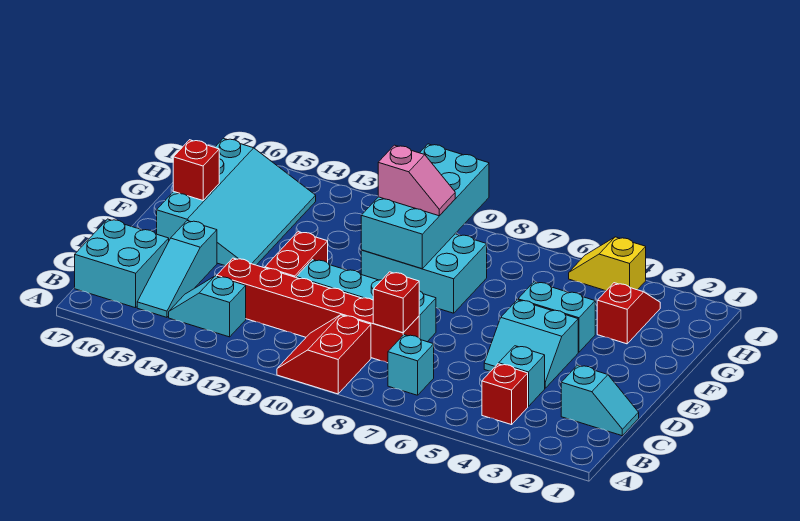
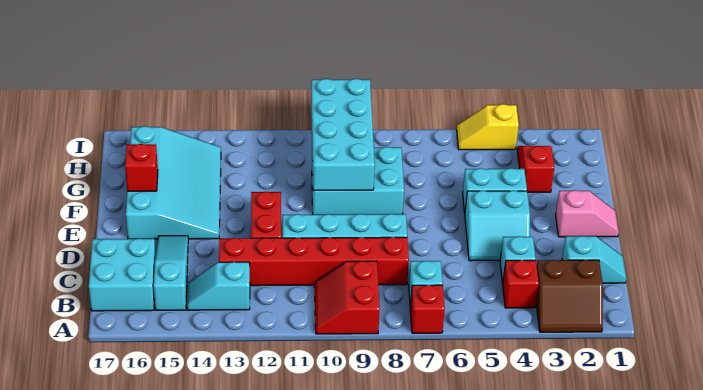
none -> brown 2x2 slope [536,260,603,332]
cyan 1x3 slope [137,221,217,317] -> cyan 1x3 slope turned to [154,236,188,310]
red 1x1 brick [373,272,419,333] -> red 1x1 brick moved to [410,285,445,333]
pink 1x2 slope [378,145,455,216] -> pink 1x2 slope moved to [556,190,619,237]

